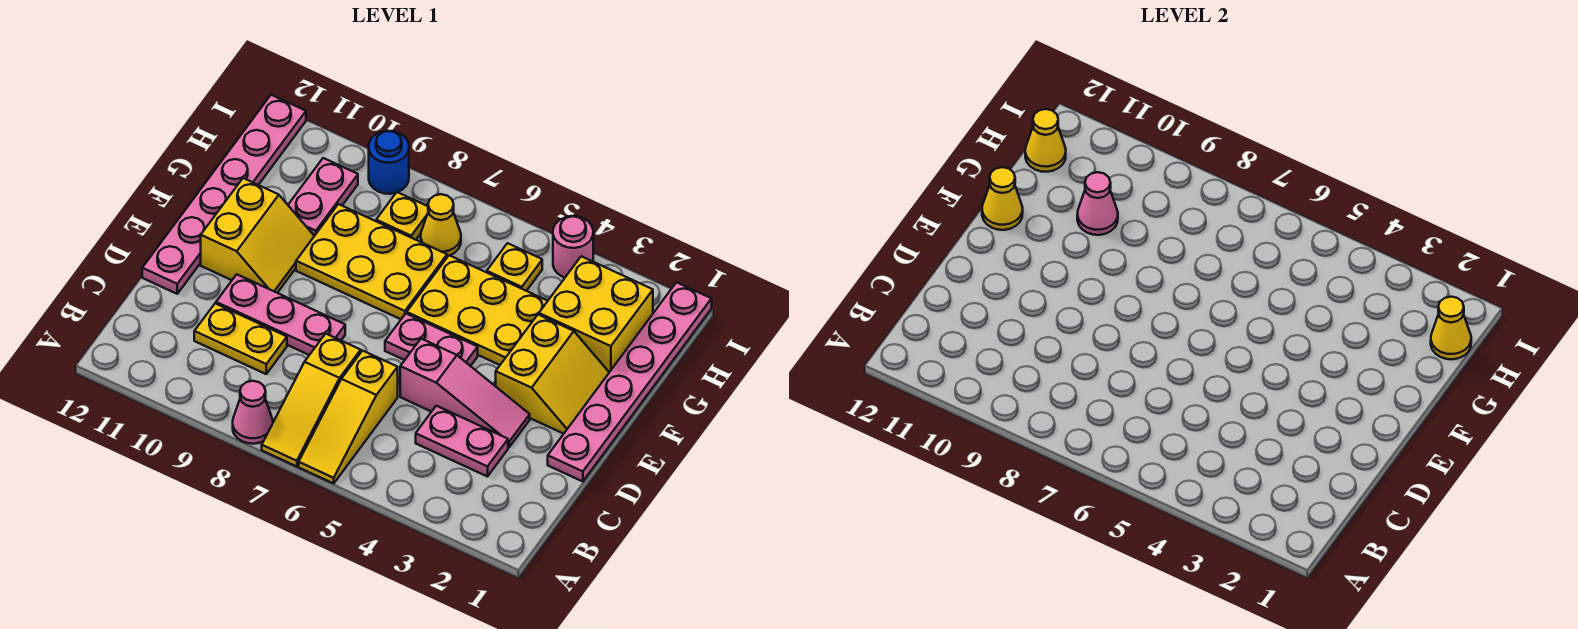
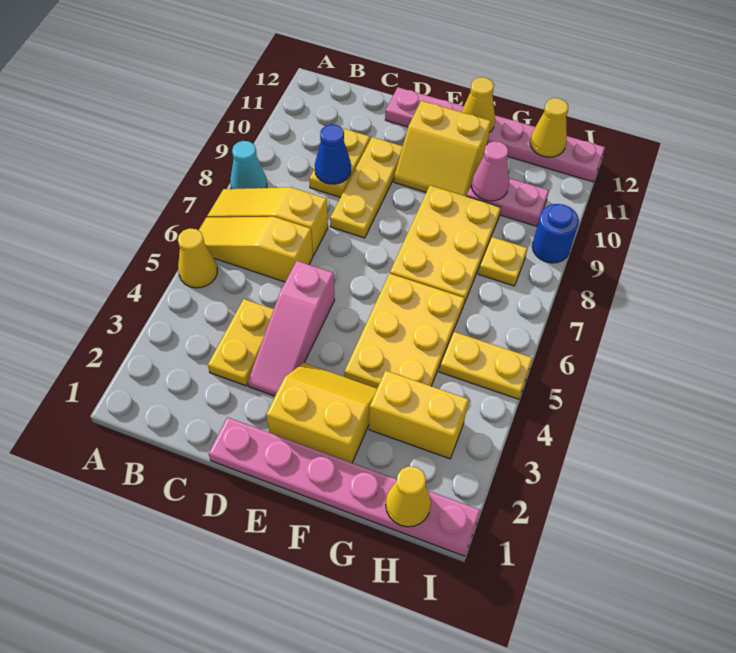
pink 1x1 cone [233,381,273,444] -> cyan 1x1 cone [230,141,267,189]
pink 1x2 plate [416,406,508,477] -> yellow 1x2 plate [208,299,274,386]
none -> blue 1x1 cone [315,124,351,184]
pink 1x3 plate [216,274,345,355] -> yellow 1x3 plate [330,137,403,238]
yellow 2x2 slope [496,315,609,434] -> yellow 2x2 slope turned to [266,363,377,463]
pink 1x2 plate [385,314,478,366] -> none
yellow 2x2 brick [539,256,653,372] -> yellow 1x2 brick [369,370,469,459]
yellow 1x1 plate [487,243,542,291] -> yellow 1x2 plate [439,332,533,399]
yellow 1x1 cone [421,194,461,256] -> yellow 1x1 cone moved to [178,228,217,288]
pink 1x1 round brick [553,216,593,278] -> none

